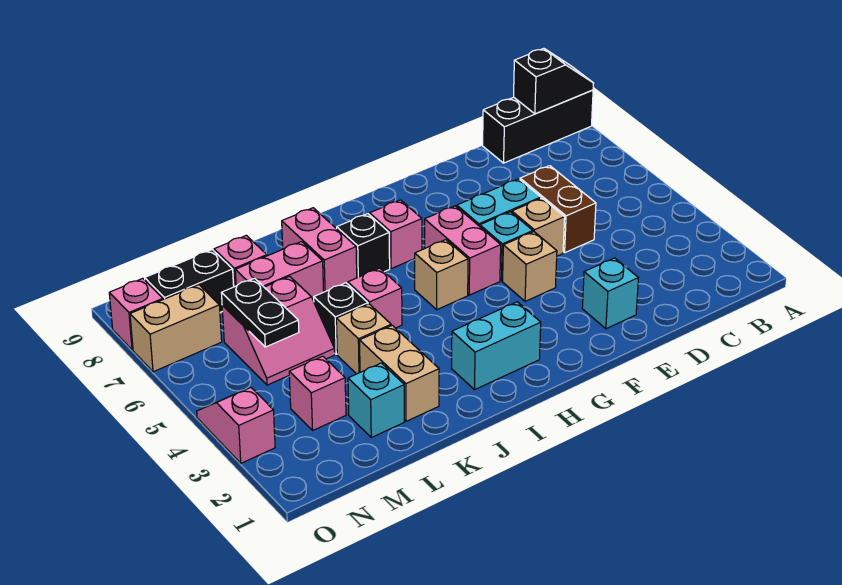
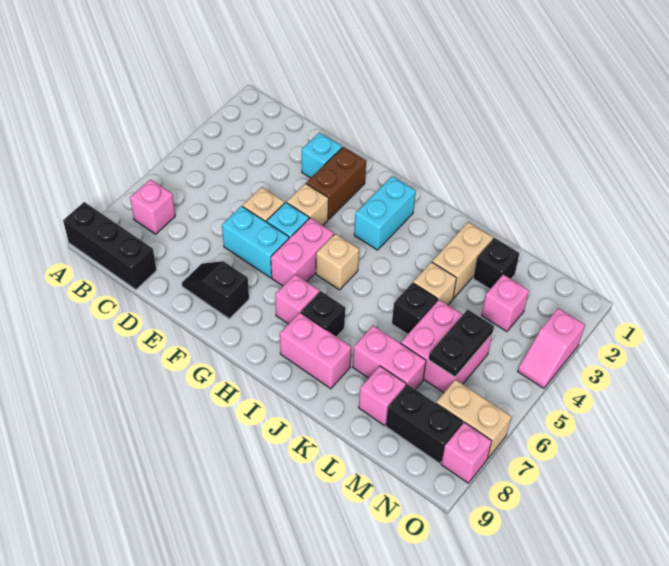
black 1x2 slope [514,48,594,114] -> black 1x2 slope moved to [182,261,249,319]
brown 1x2 brick [520,166,596,253] -> brown 1x2 brick moved to [306,147,366,219]
cyan 1x2 brick [452,302,541,390] -> cyan 1x2 brick turned to [354,176,416,250]
pink 1x1 brick [348,268,402,328] -> pink 1x1 brick moved to [130,179,175,234]
pink 1x2 brick [282,208,357,292] -> pink 1x2 brick turned to [280,313,351,389]
cyan 1x1 brick [348,363,404,438] -> black 1x1 brick [473,238,520,289]
pink 2x2 slope [222,276,335,385] -> pink 2x2 brick [401,300,492,393]

